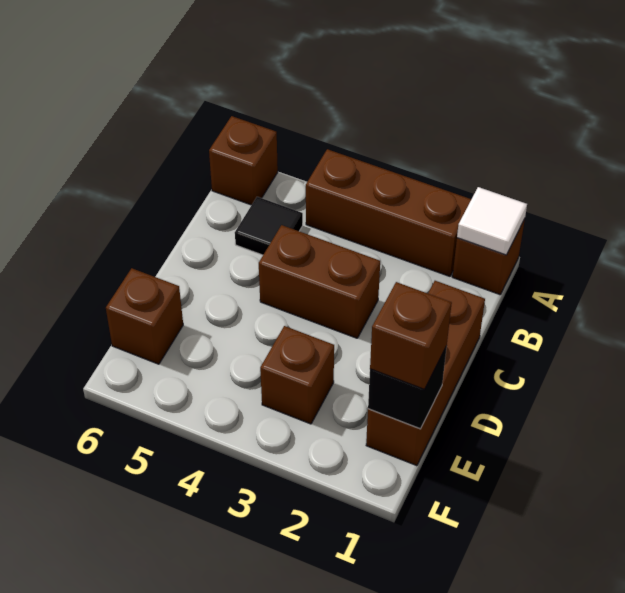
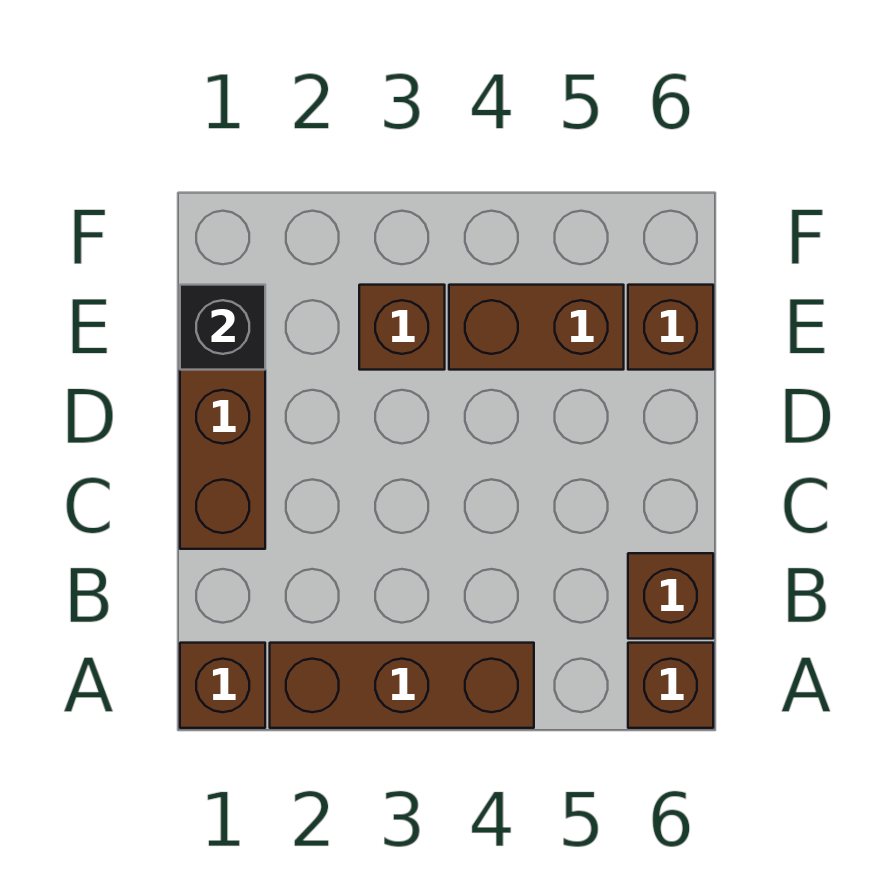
white 1x1 tile [457,187,527,255] -> none
black 1x1 tile [235,197,303,255] -> none
brown 1x2 brick [259,225,380,338] -> brown 1x2 brick moved to [449,285,624,370]
brown 1x1 brick [370,282,452,389] -> brown 1x1 brick moved to [628,553,713,639]

